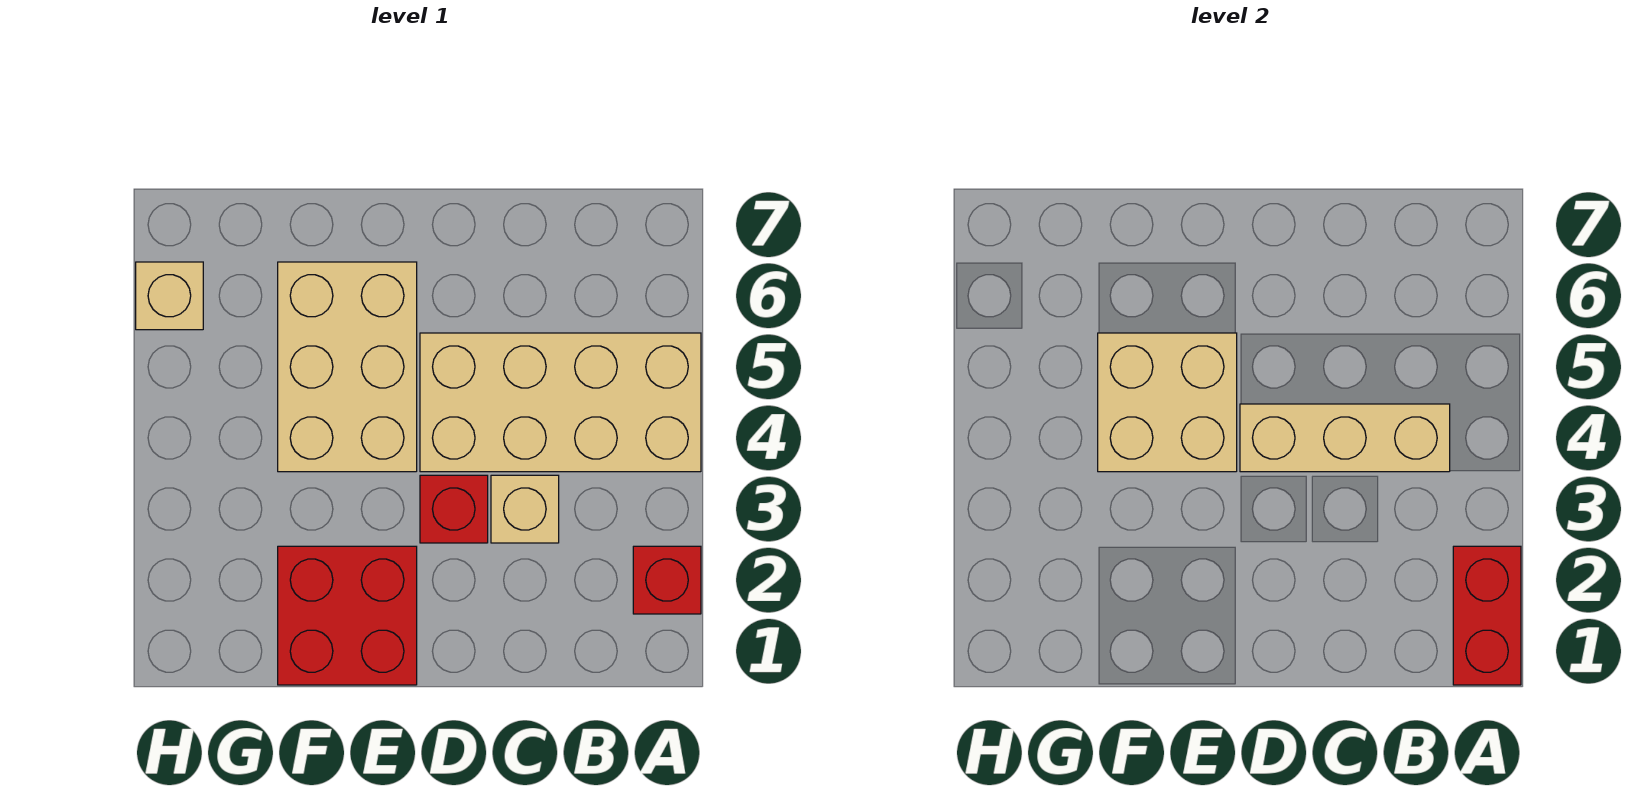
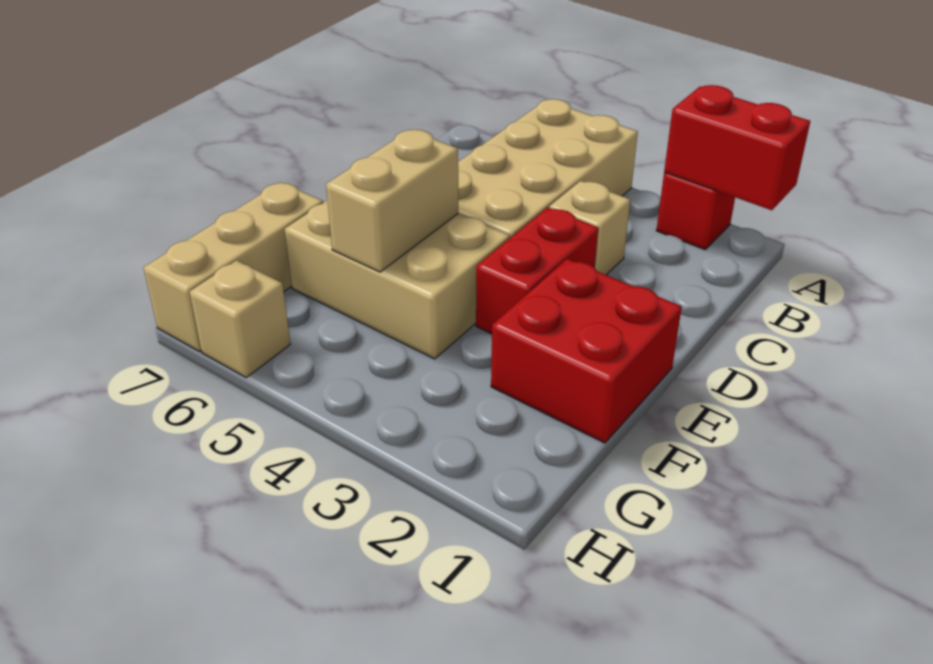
tan 1x3 brick [1240,404,1450,472] -> tan 1x3 brick moved to [143,182,323,351]
red 1x1 brick [420,475,488,543] -> red 1x2 brick [476,208,598,334]
tan 2x2 brick [1098,333,1237,472] -> tan 1x2 brick [326,130,458,272]

